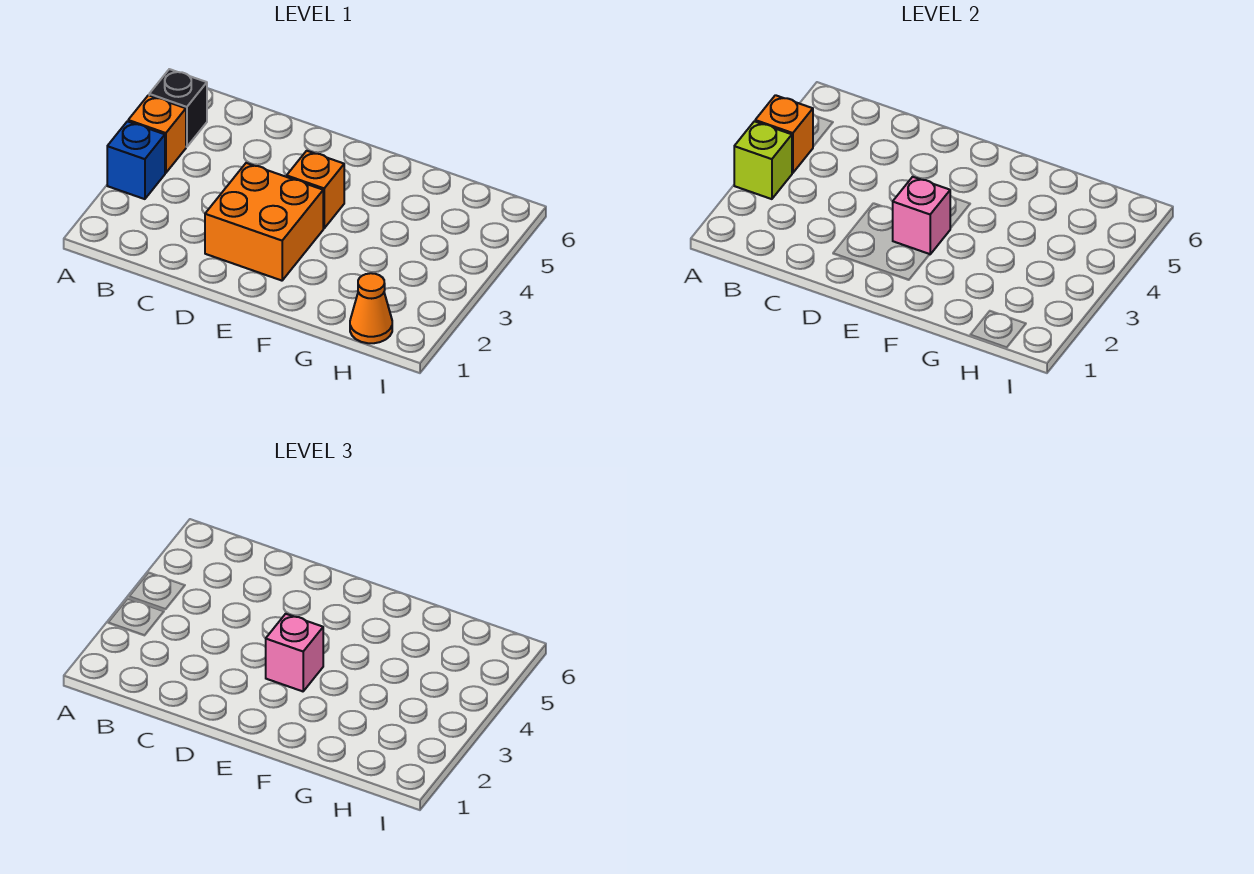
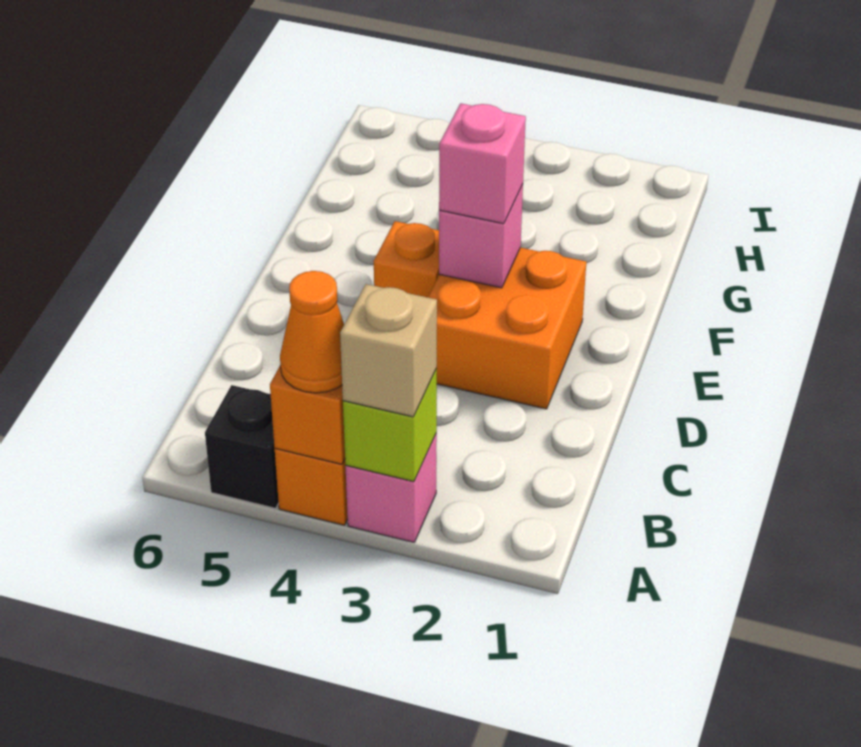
blue 1x1 brick [107,121,165,199] -> pink 1x1 brick [346,433,437,542]
none -> tan 1x1 brick [340,284,437,417]
orange 1x1 cone [350,273,392,343] -> orange 1x1 cone moved to [280,271,344,393]

